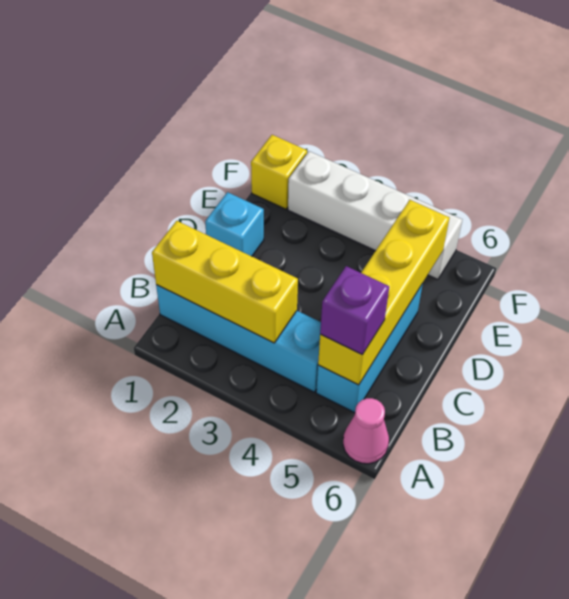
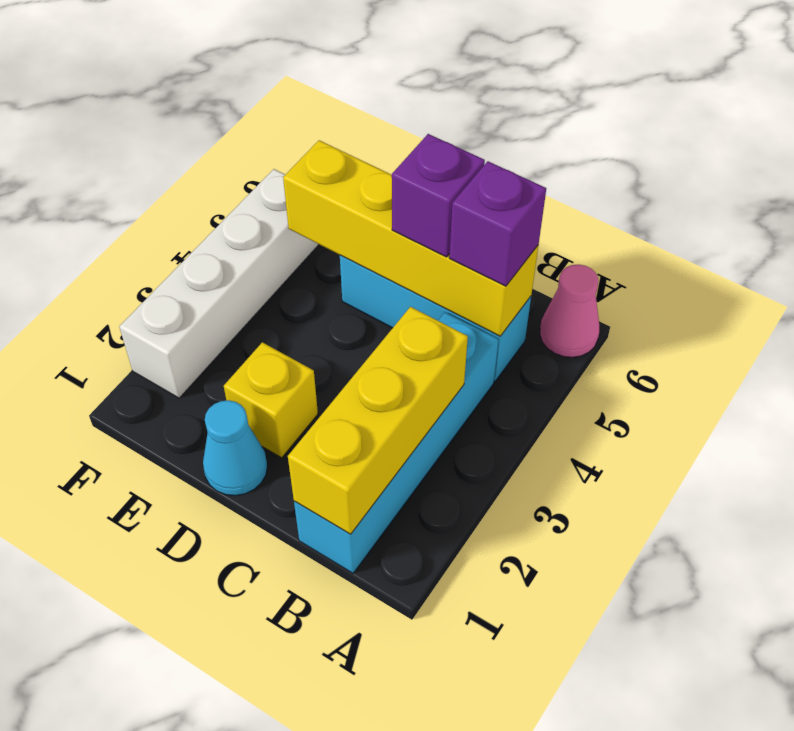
none -> purple 1x1 brick [392,134,485,257]
cyan 1x1 brick [205,192,264,256] -> cyan 1x1 cone [203,400,267,496]
yellow 1x1 brick [251,135,307,209] -> yellow 1x1 brick moved to [224,342,318,458]

